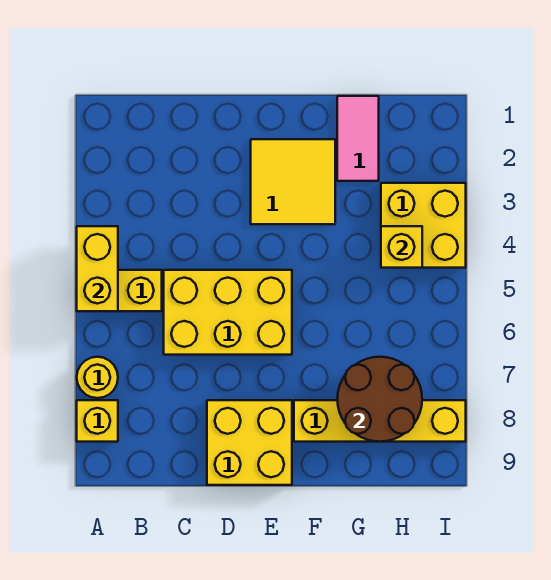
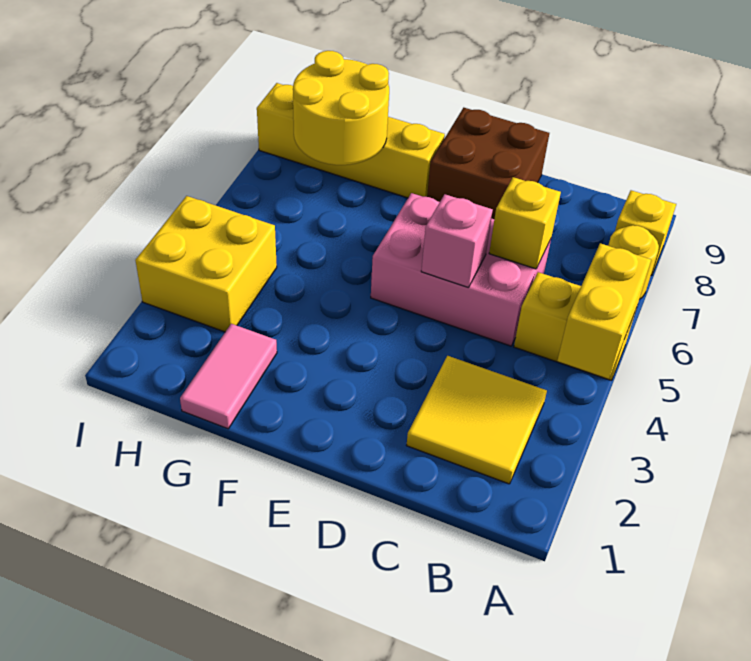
yellow 2x3 brick [164,270,292,355] -> pink 2x3 brick [371,193,551,346]
none -> pink 1x1 brick [421,194,493,288]
yellow 2x2 brick [207,400,292,485] -> brown 2x2 brick [427,108,549,219]
yellow 2x2 tile [251,139,335,224] -> yellow 2x2 tile moved to [407,356,547,484]
brown 2x2 round brick [337,357,422,442] -> yellow 2x2 round brick [293,51,389,165]
yellow 1x1 brick [381,226,422,268] -> yellow 1x1 brick moved to [489,177,561,269]

